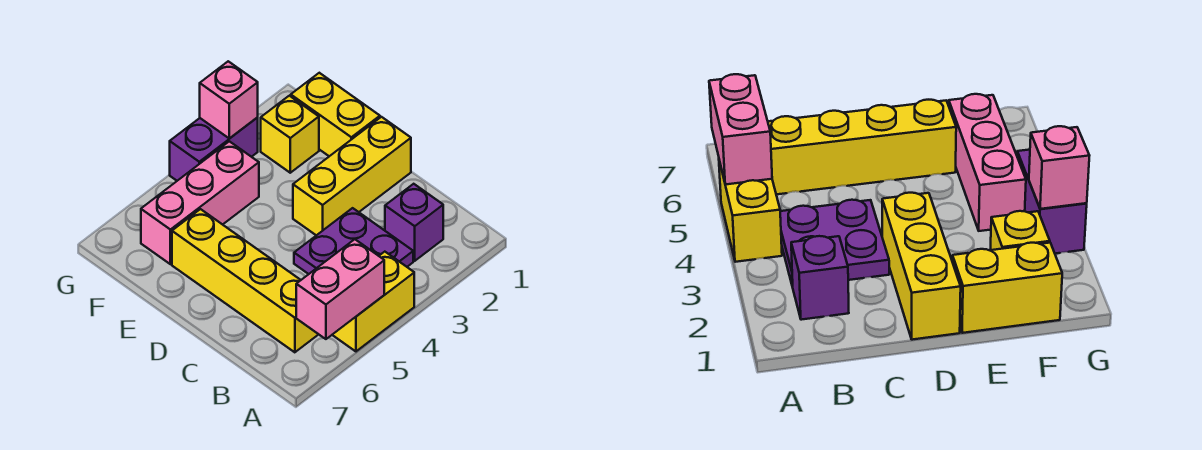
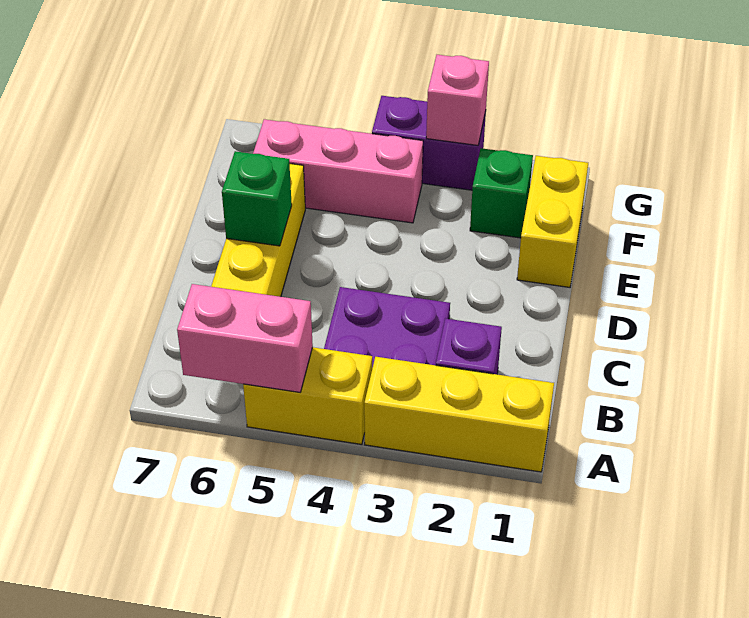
yellow 1x3 brick [293,117,411,235] -> yellow 1x3 brick moved to [364,357,554,472]
none -> green 1x1 brick [222,151,292,246]
yellow 1x1 brick [261,96,319,173] -> green 1x1 brick [470,148,533,238]

